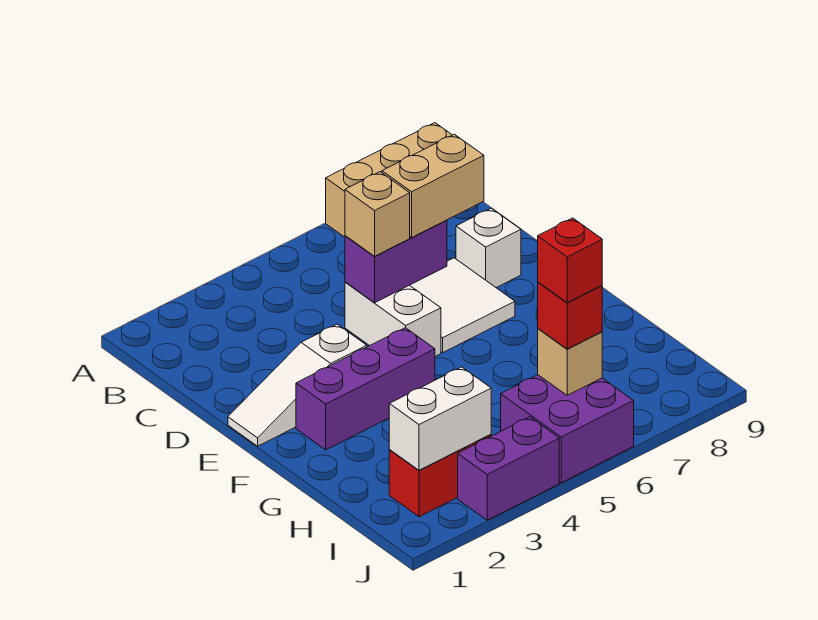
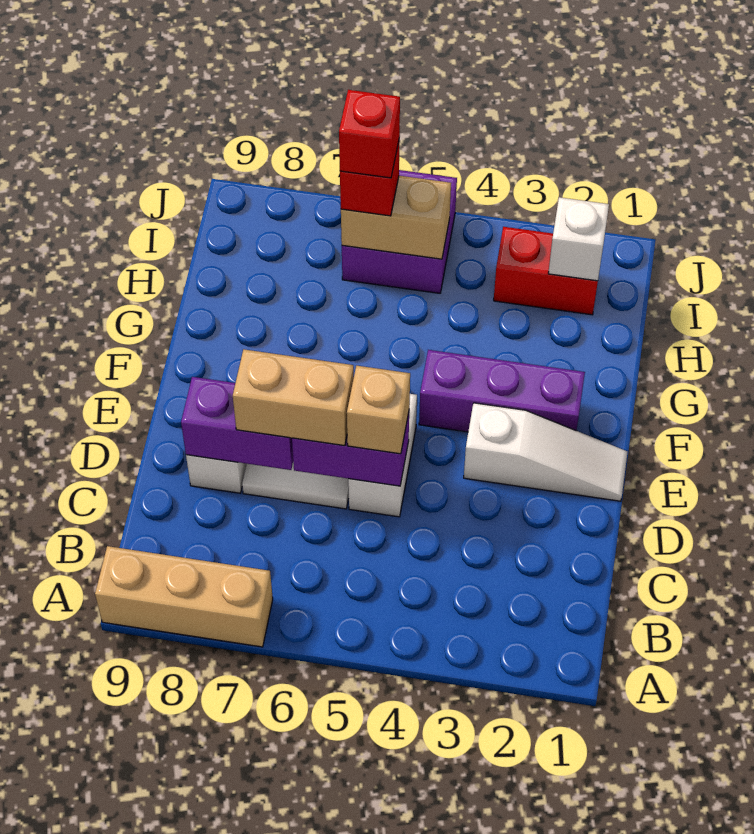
white 1x2 brick [389,367,491,470] -> white 1x1 brick [548,197,609,281]
tan 1x1 brick [538,329,602,395] -> tan 1x2 brick [341,176,451,259]
purple 1x2 brick [458,417,559,520] -> purple 1x2 brick moved to [181,377,293,470]

